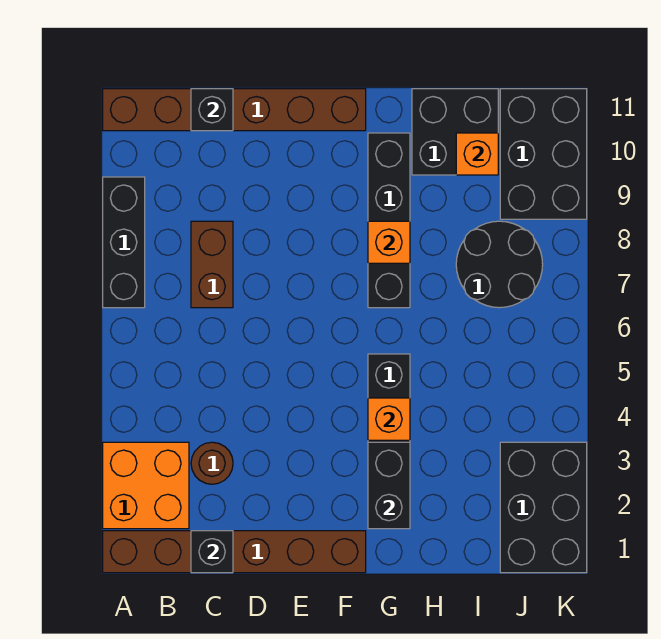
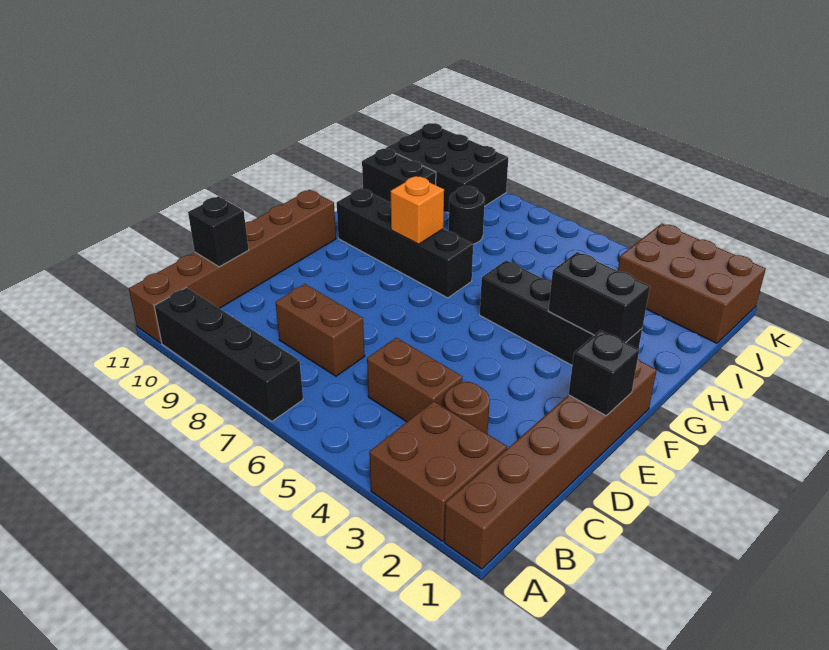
orange 2x2 brick [103,442,189,529] -> brown 2x2 brick [369,401,507,541]
black 1x3 brick [103,177,145,308] -> black 1x4 brick [154,288,303,421]
black 1x1 brick [191,531,233,573] -> black 1x1 brick moved to [569,330,639,416]
none -> brown 1x2 brick [367,338,463,422]
orange 1x1 brick [368,398,410,440] -> none
black 2x2 brick [412,89,498,175] -> black 1x2 brick [362,149,436,203]
black 2x2 round brick [456,221,543,308] -> black 1x1 round brick [449,186,485,244]
orange 1x1 brick [456,133,498,175] -> none
black 2x3 brick [500,442,587,573] -> brown 2x3 brick [618,224,766,343]

